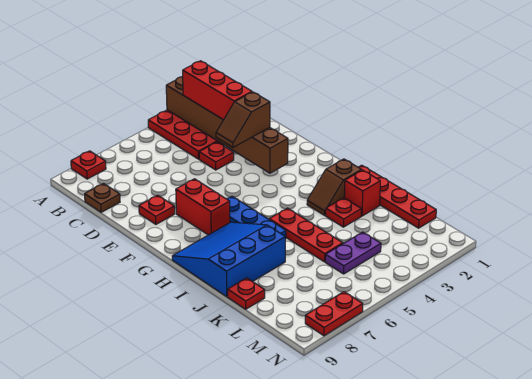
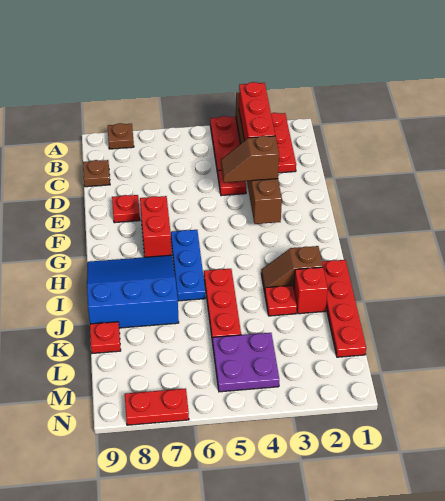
red 1x1 plate [71,151,106,179] -> brown 1x1 plate [108,123,134,149]
purple 1x2 plate [325,232,381,274] -> purple 2x2 plate [213,333,279,392]

